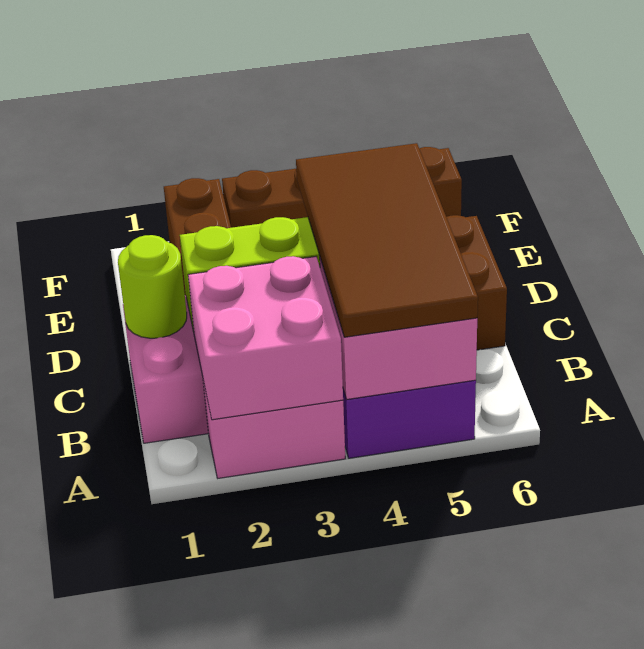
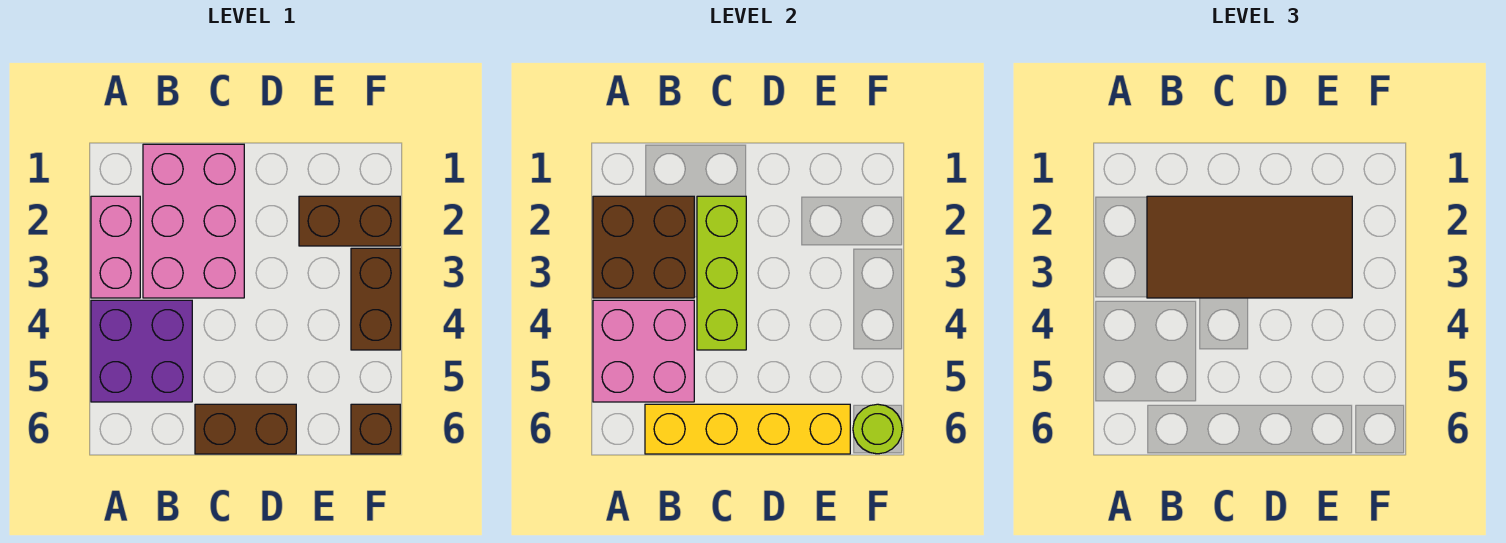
pink 2x2 brick [188,256,343,420] -> brown 2x2 brick [593,196,694,298]
brown 2x4 tile [296,143,478,337] -> brown 2x4 tile moved to [1147,196,1352,298]
none -> yellow 1x4 brick [645,404,850,454]
lime 1x1 round brick [118,235,187,338] -> lime 1x1 round brick moved to [853,404,902,454]

